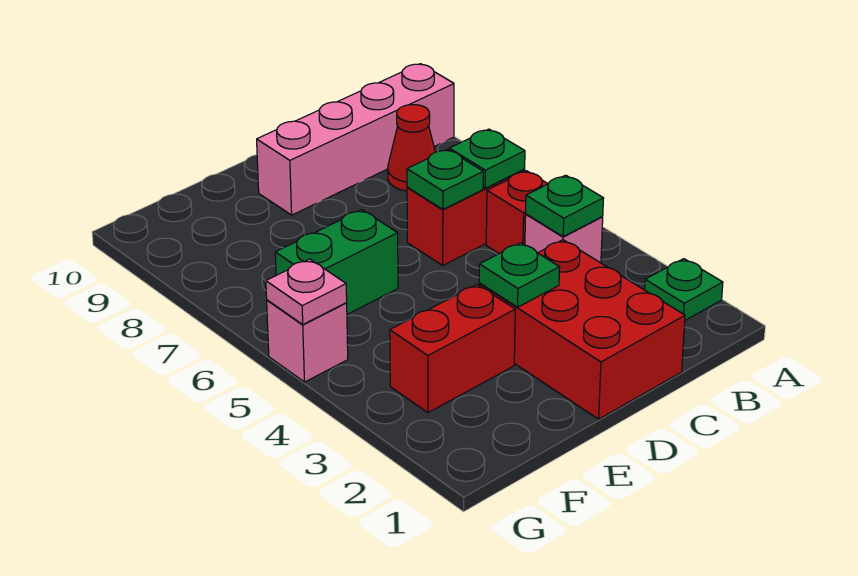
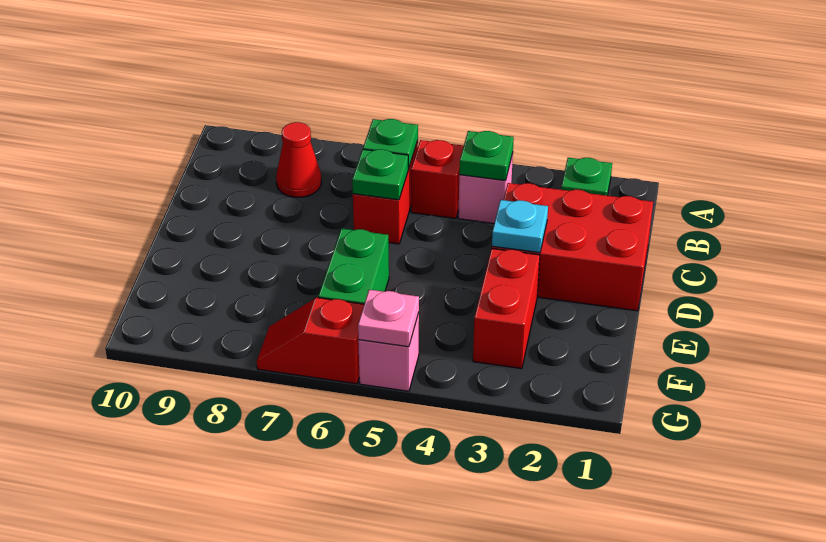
pink 1x4 brick [257,64,454,215] -> none
green 1x1 plate [479,243,560,307] -> cyan 1x1 plate [492,200,548,253]
none -> red 1x2 slope [257,298,364,384]

